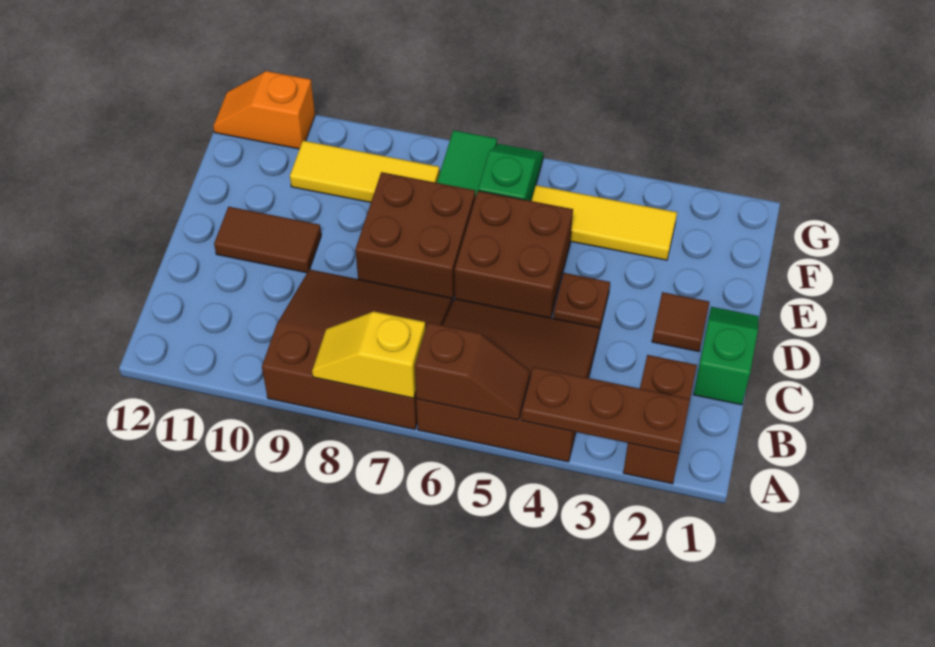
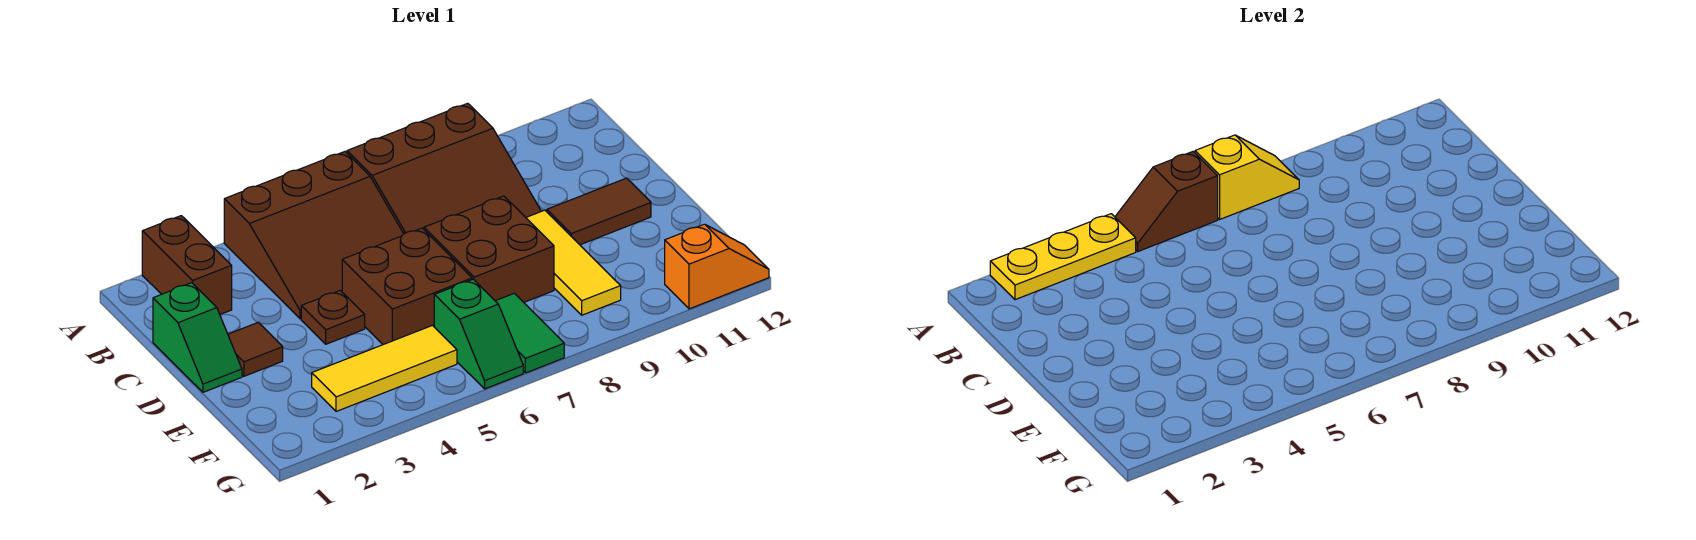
brown 1x3 plate [521,367,690,453] -> yellow 1x3 plate [990,214,1136,300]
yellow 1x3 tile [290,141,440,202] -> yellow 1x3 tile turned to [526,210,621,315]

